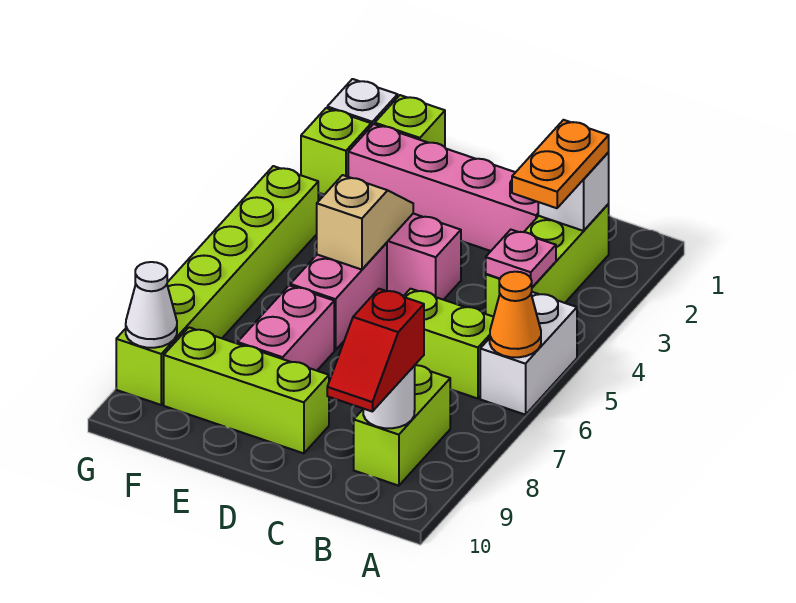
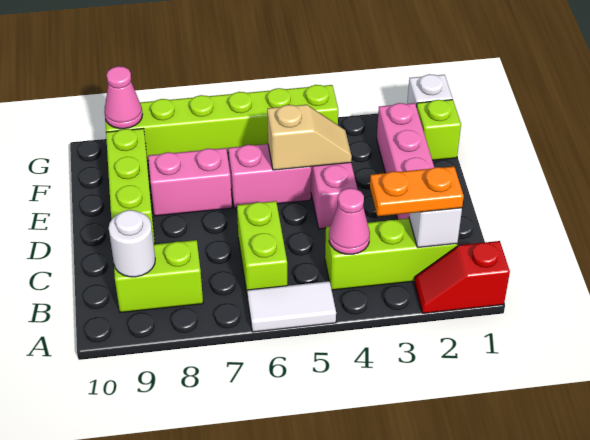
white 1x2 brick [480,292,577,415] -> white 1x2 tile [247,281,336,332]
orange 1x1 cone [490,272,541,357] -> none
pink 1x1 plate [486,230,556,287] -> pink 1x1 cone [329,188,370,254]
red 1x2 slope [327,289,424,412] -> red 1x2 slope moved to [414,241,510,313]
lime 1x1 brick [301,108,371,195] -> none
white 1x1 cone [126,262,177,348] -> pink 1x1 cone [104,66,143,129]

